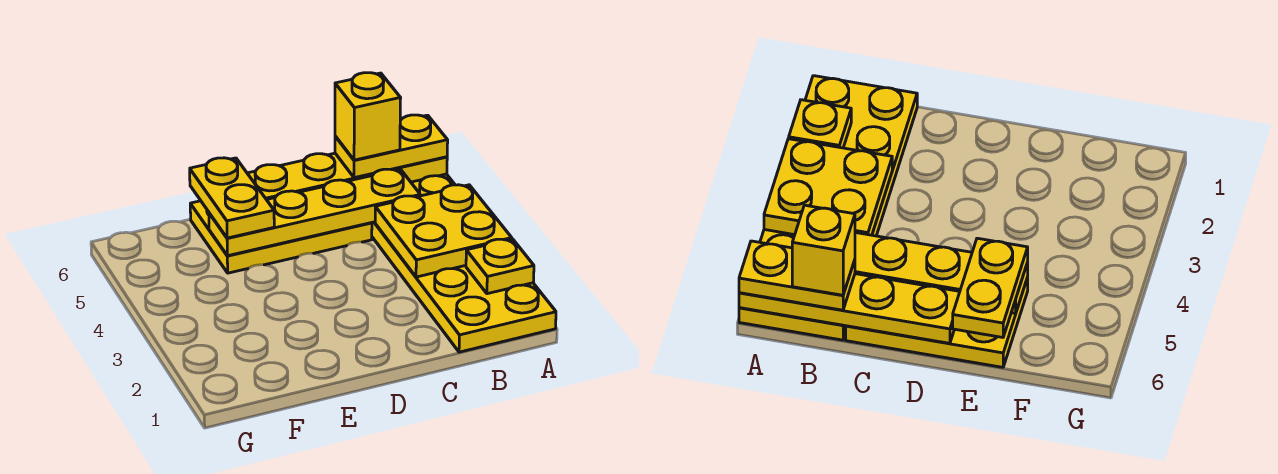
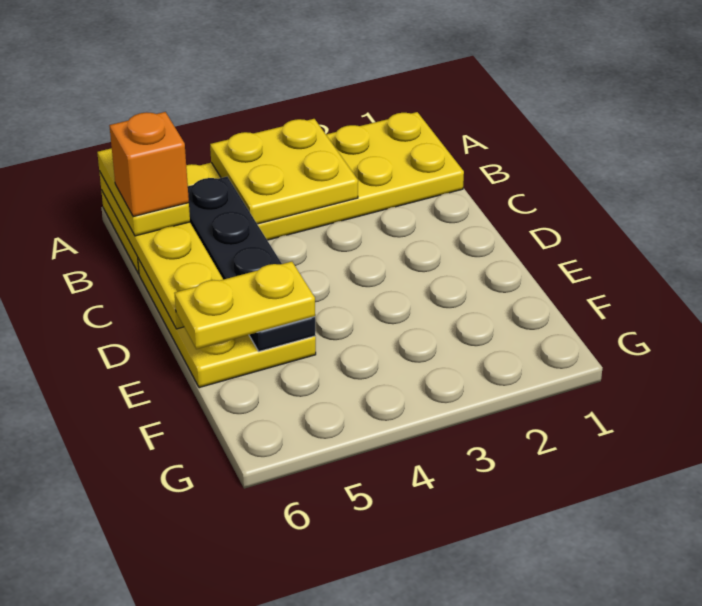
yellow 1x1 plate [466,239,534,294] -> none
yellow 1x4 plate [209,169,420,256] -> black 1x4 plate [188,177,316,351]
yellow 1x1 brick [335,73,401,160] -> orange 1x1 brick [109,112,189,217]

